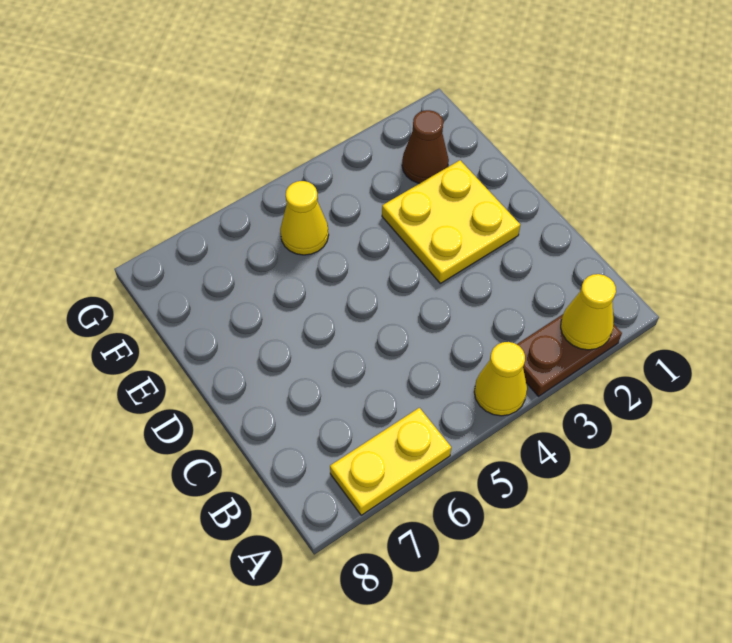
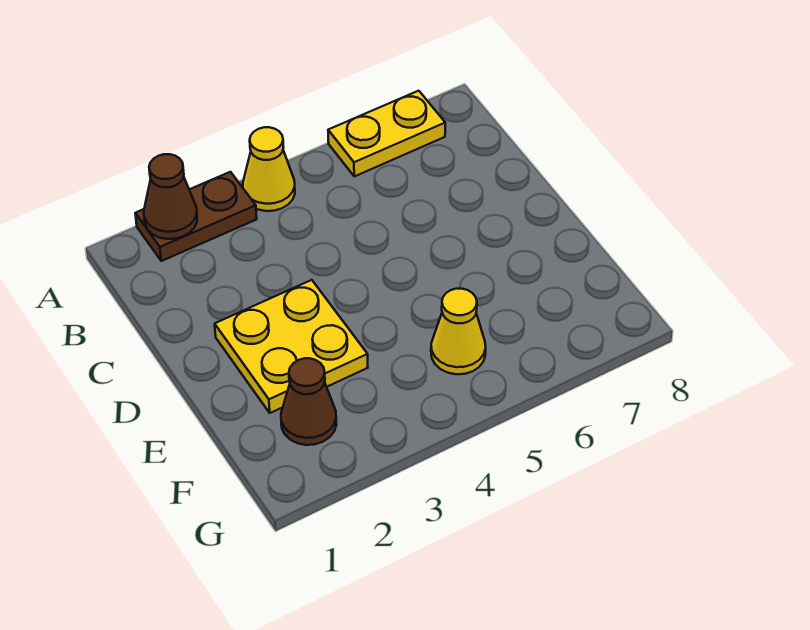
yellow 1x1 cone [561,274,616,350] -> brown 1x1 cone [144,154,197,239]

